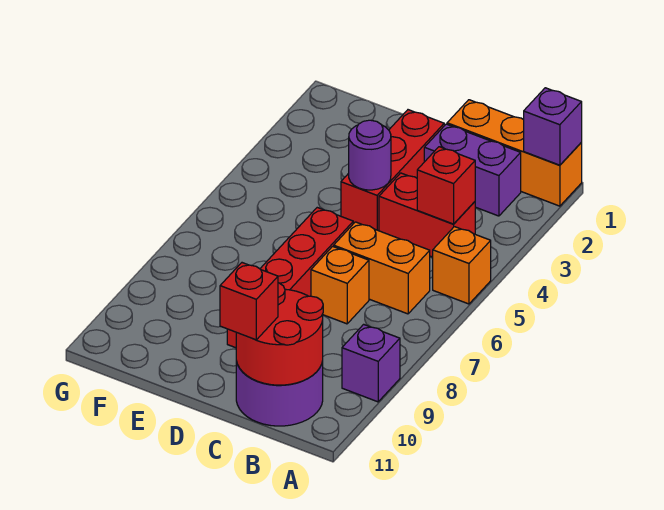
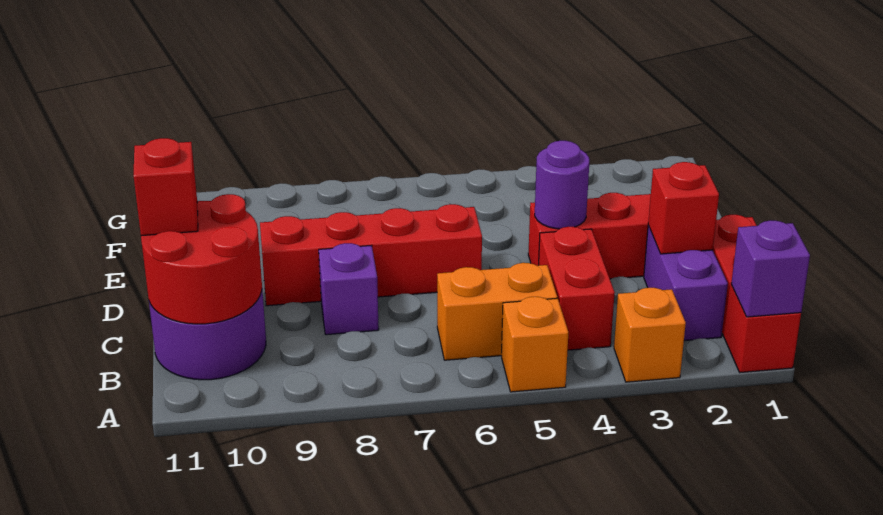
orange 1x3 brick [447,100,582,206] -> red 1x3 brick [713,215,801,372]
purple 1x1 brick [342,324,400,402] -> purple 1x1 brick moved to [319,243,379,335]
red 1x1 brick [417,147,475,224] -> red 1x1 brick moved to [648,162,719,254]
orange 1x2 brick [334,222,430,314] -> orange 1x2 brick turned to [437,263,557,360]
orange 1x1 brick [311,246,369,324] -> orange 1x1 brick moved to [614,288,686,382]

